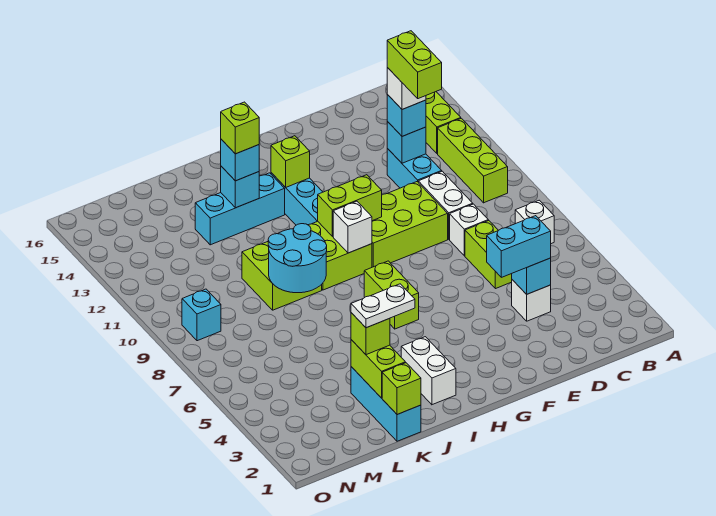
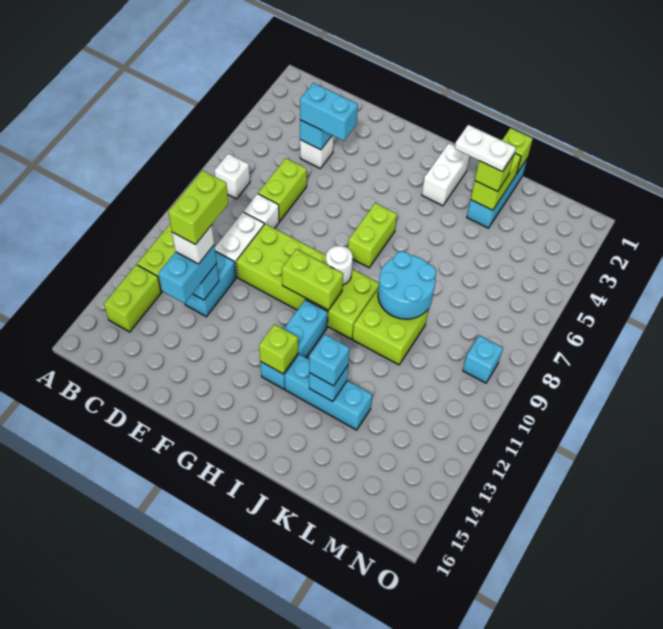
cyan 1x1 brick [387,94,426,136] -> cyan 1x2 brick [159,245,217,303]
white 1x1 brick [333,201,372,253] -> white 1x1 round brick [326,246,353,285]
lime 1x1 brick [221,102,259,154] -> none

